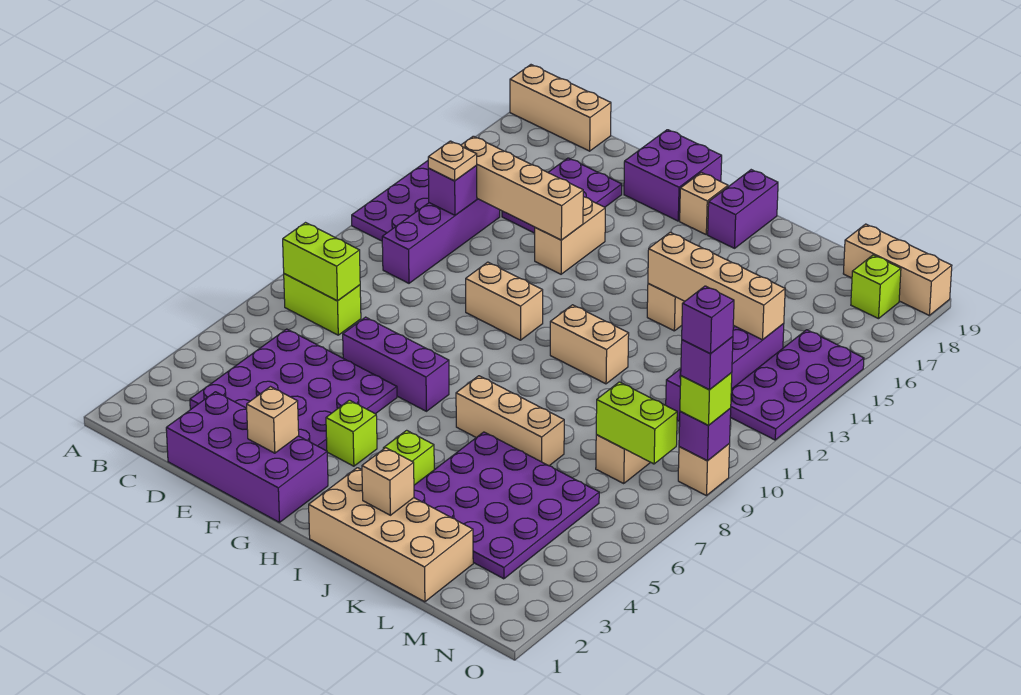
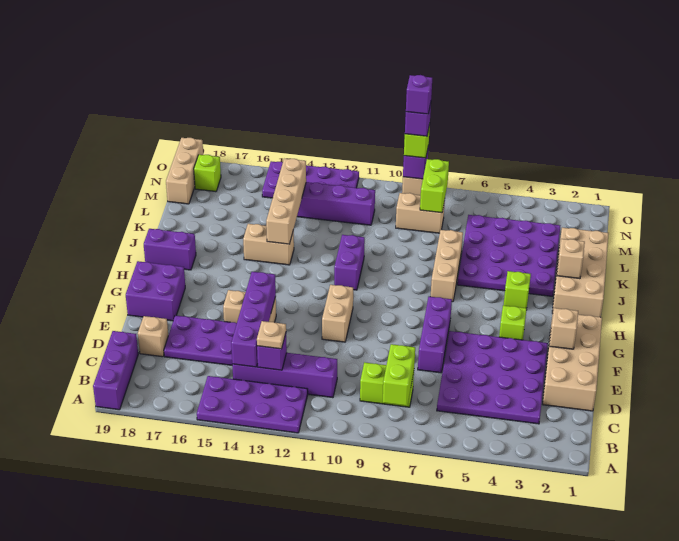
tan 1x3 brick [510,65,611,151] -> purple 1x3 brick [93,331,138,410]
lime 1x2 brick [284,274,361,335] -> lime 1x2 brick turned to [360,362,414,407]
tan 1x4 brick [461,136,583,240] -> purple 1x4 brick [231,272,276,367]
purple 2x4 brick [166,392,328,522] -> tan 2x4 brick [543,315,602,411]
tan 1x1 brick [680,172,728,235] -> tan 1x1 brick moved to [138,316,168,357]
tan 1x2 brick [550,305,629,384] -> purple 1x2 brick [334,235,365,290]

